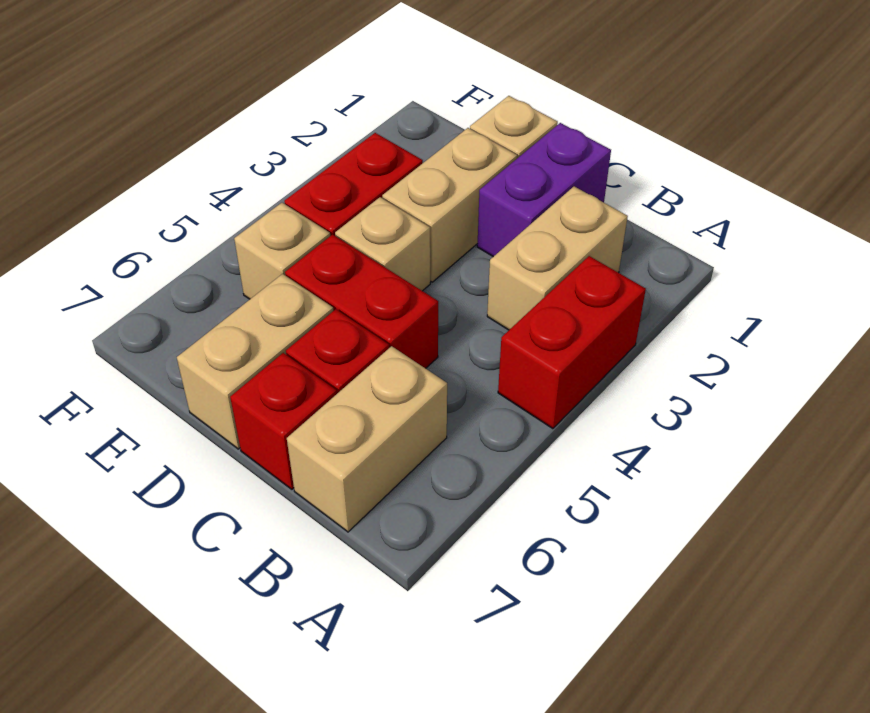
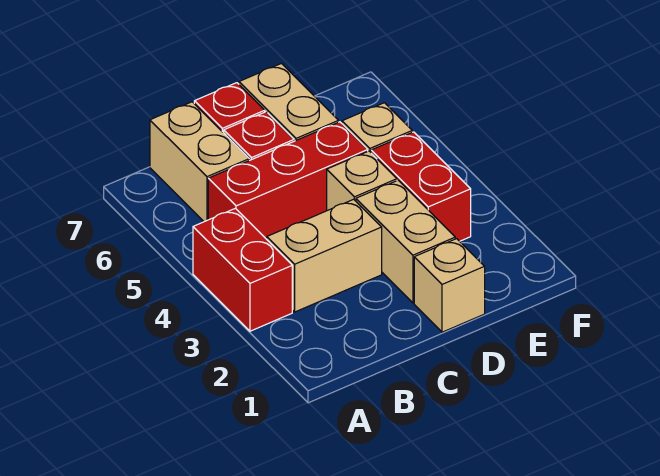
tan 1x2 brick [487,186,628,330] -> tan 1x2 brick turned to [267,199,382,312]
purple 1x2 brick [477,123,611,257] -> none
red 1x2 brick [285,234,438,368] -> red 1x3 brick [208,122,368,239]

